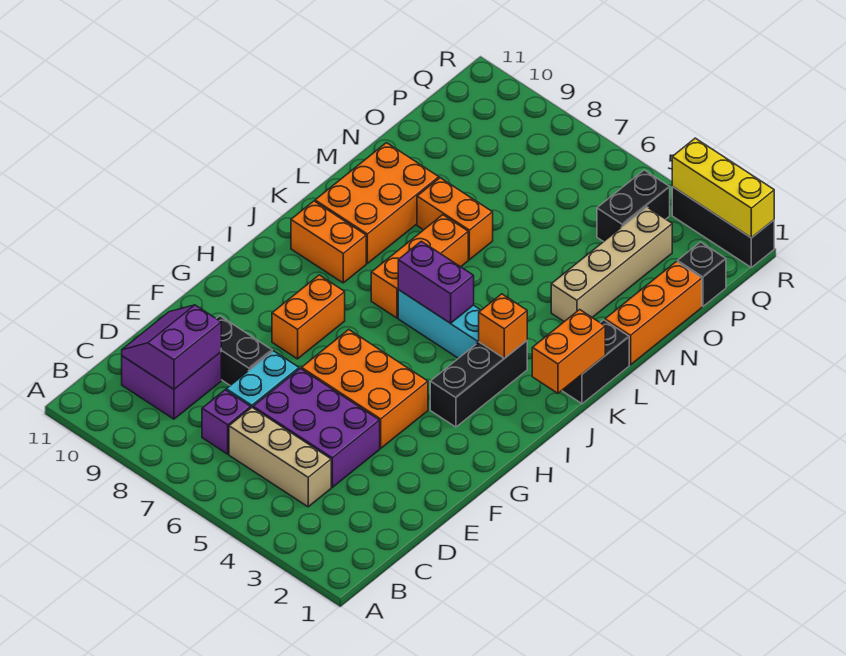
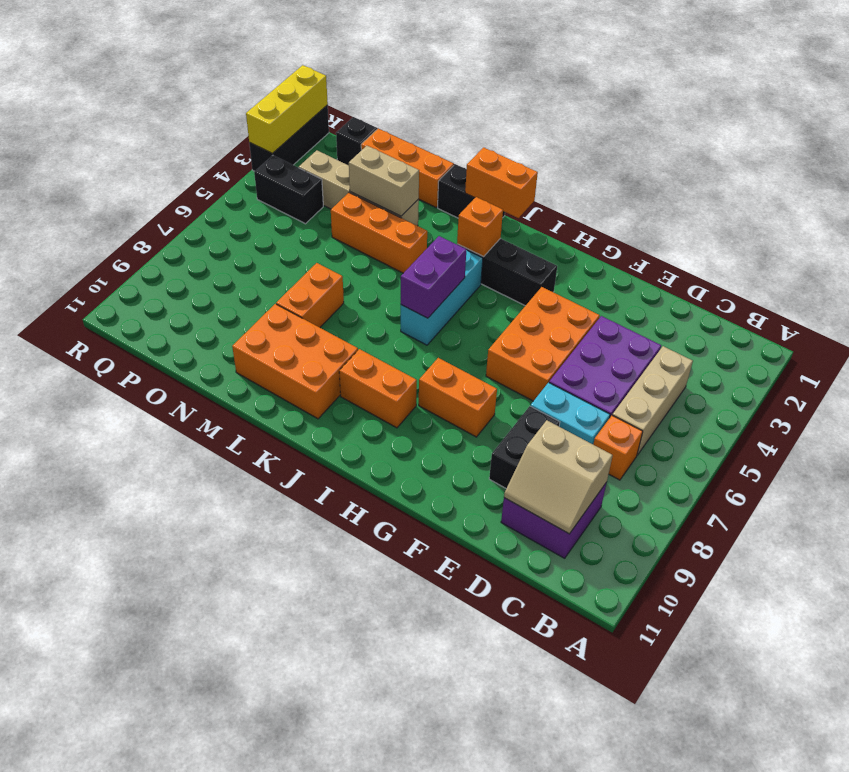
purple 1x1 brick [202,390,251,454] -> orange 1x1 brick [593,416,643,480]
purple 2x2 slope [122,305,221,389] -> tan 2x2 slope [504,420,613,534]
orange 1x3 brick [371,215,468,318] -> orange 1x3 brick moved to [331,193,427,273]
orange 1x2 brick [291,201,366,283] -> orange 1x2 brick turned to [339,349,417,428]
none -> tan 1x2 brick [348,146,419,216]

